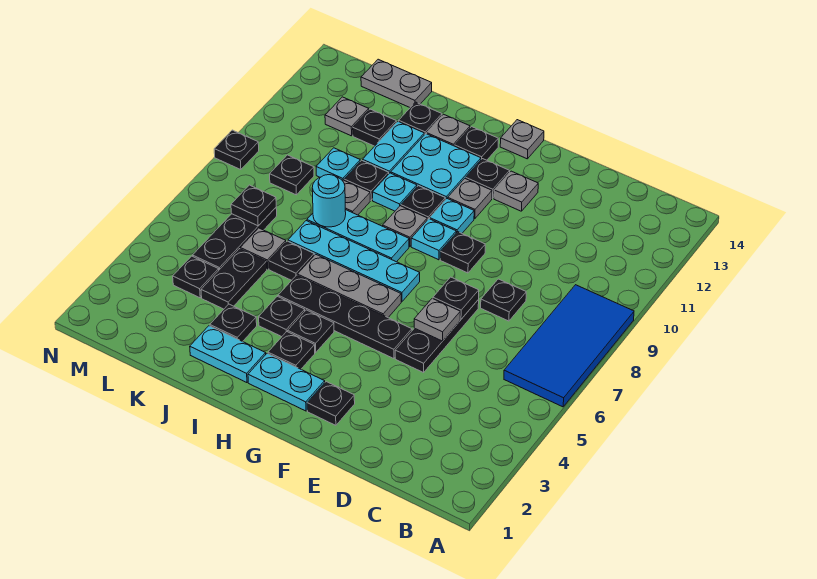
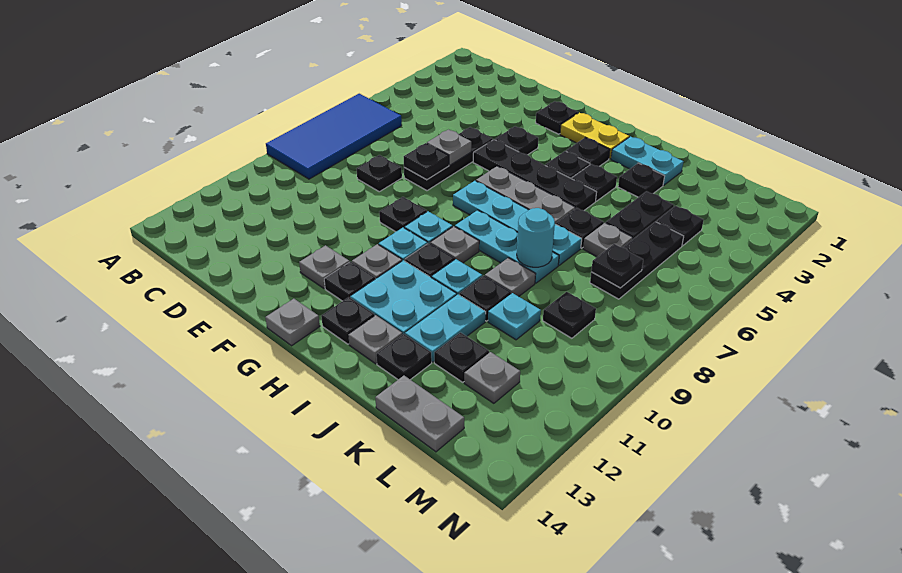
cyan 1x2 plate [248,353,325,411] -> yellow 1x2 plate [560,113,629,159]
black 1x1 plate [214,130,259,170] -> black 1x1 plate moved to [495,126,538,155]

